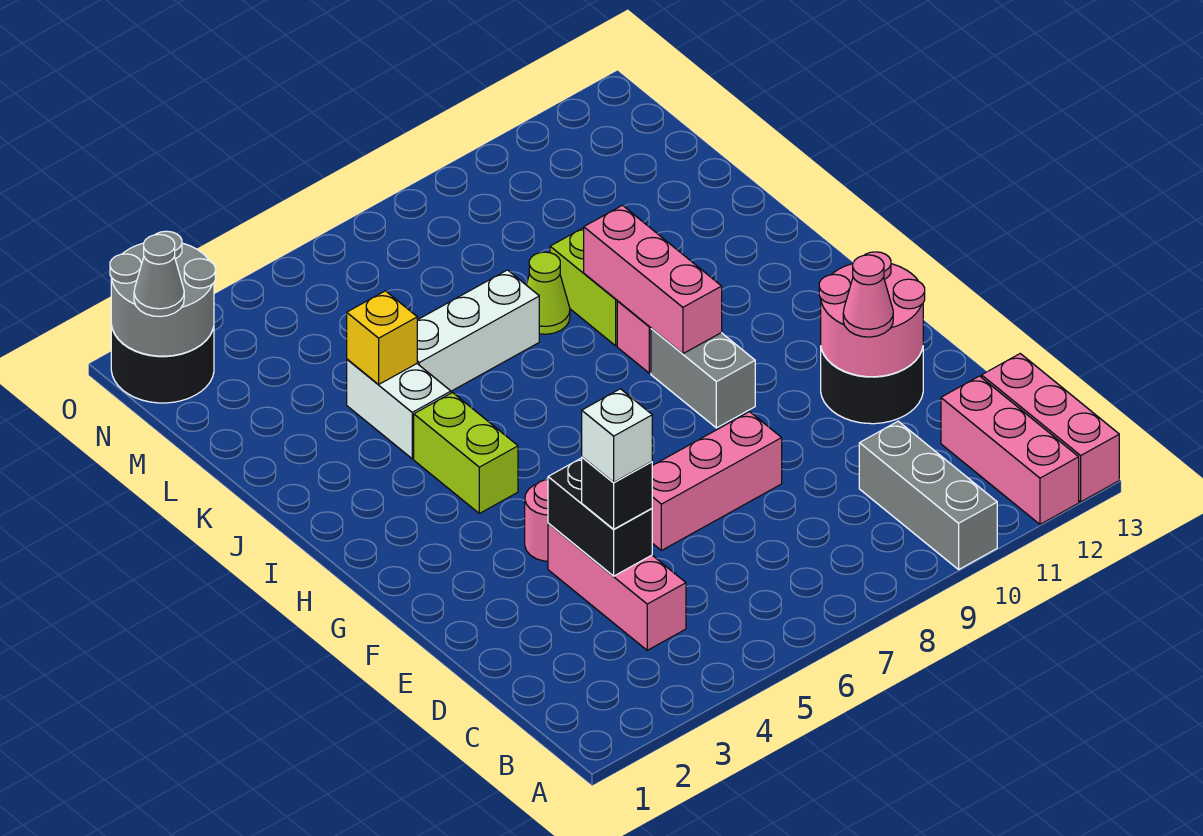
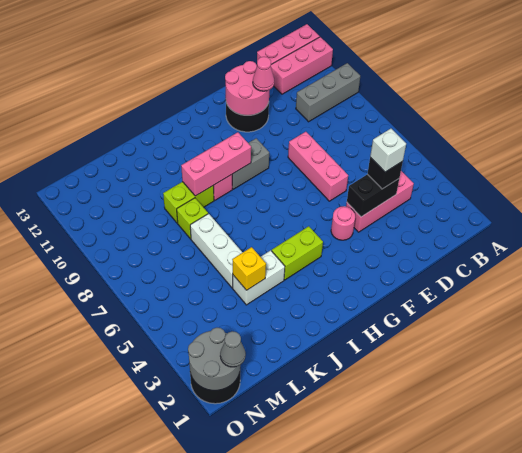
lime 1x1 cone [526,252,570,334] -> lime 1x1 brick [177,198,208,239]

